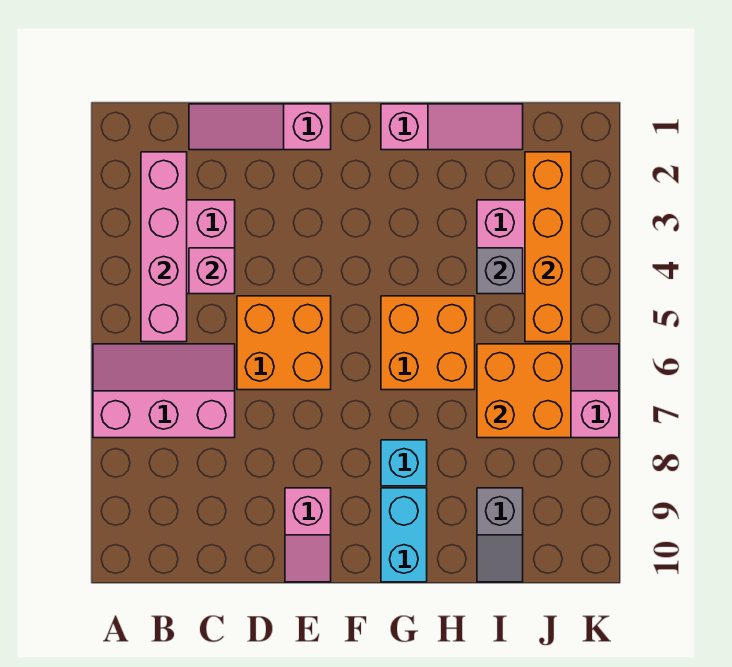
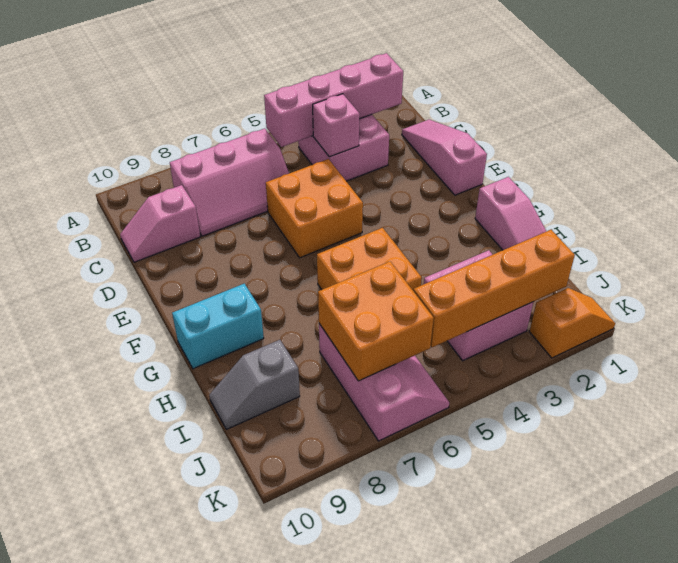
pink 2x3 slope [93,344,235,438] -> pink 2x3 slope turned to [170,129,289,236]
pink 1x2 slope [285,488,331,582] -> pink 1x2 slope moved to [120,185,200,262]
cyan 1x1 brick [381,440,427,486] -> none
grey 1x1 brick [477,248,523,294] -> none
none -> orange 1x2 slope [529,288,615,358]

